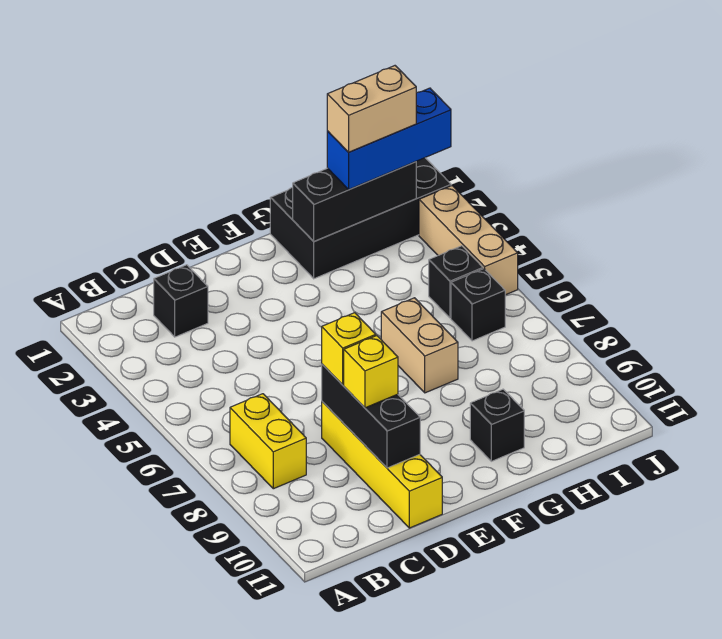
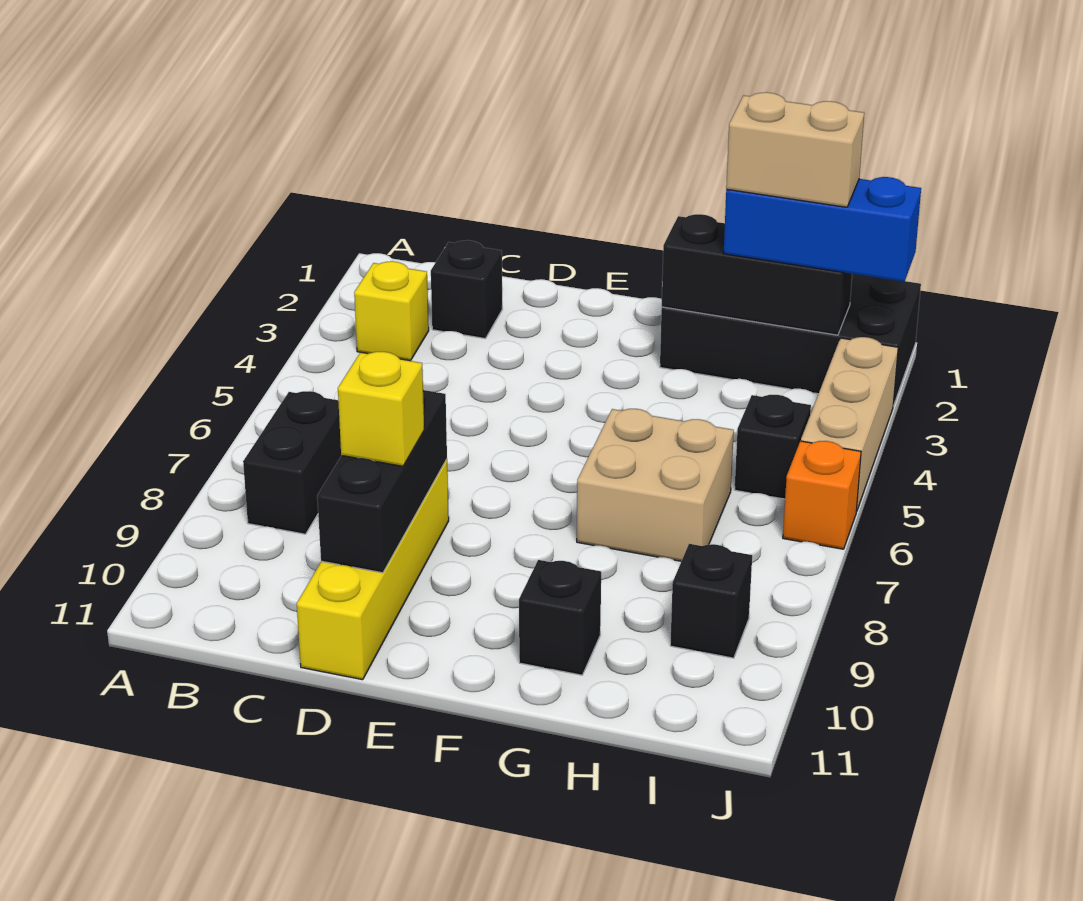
yellow 1x2 brick [230,394,306,489] -> black 1x2 brick [243,391,341,534]
yellow 1x1 brick [322,313,376,385] -> yellow 1x1 brick moved to [354,261,429,361]
tan 1x2 brick [381,298,458,393] -> tan 2x2 brick [577,409,734,561]
black 1x1 brick [451,269,505,341] -> black 1x1 brick moved to [670,544,752,658]
none -> orange 1x1 brick [783,441,861,549]

